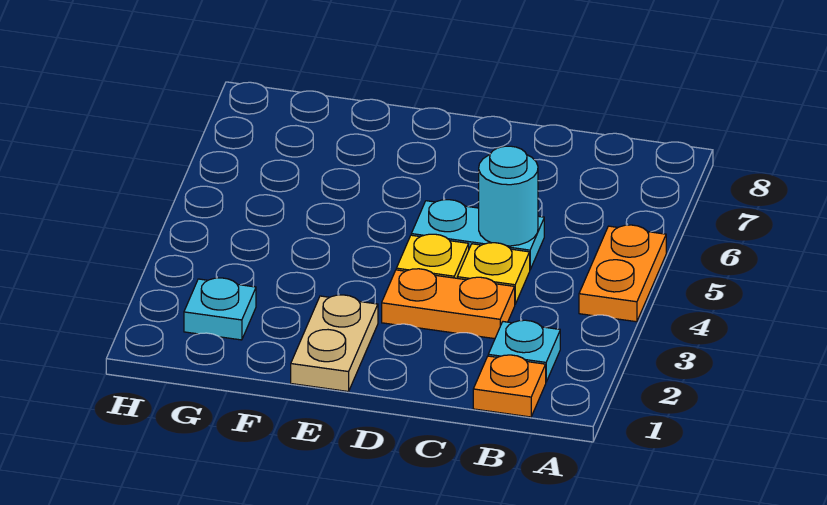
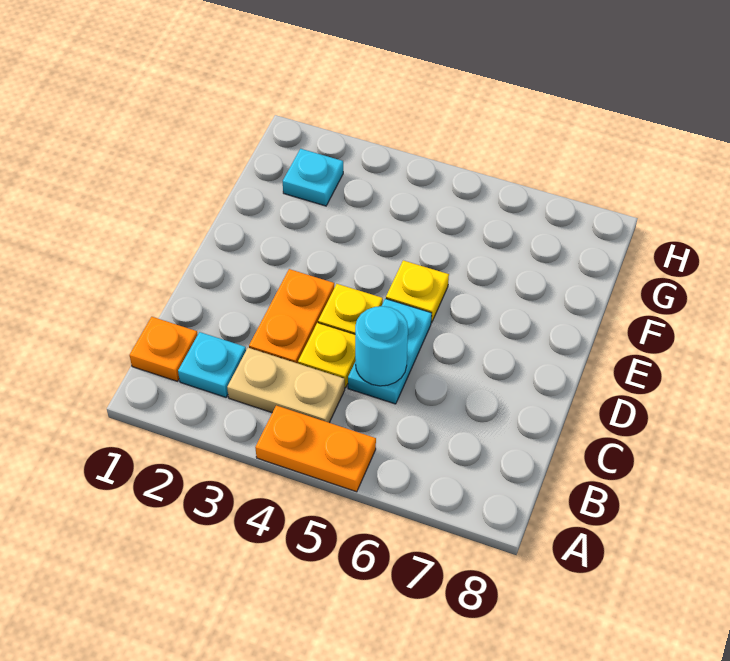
tan 1x2 plate [291,295,378,392] -> tan 1x2 plate moved to [227,348,345,423]
none -> yellow 1x1 plate [386,260,449,323]

